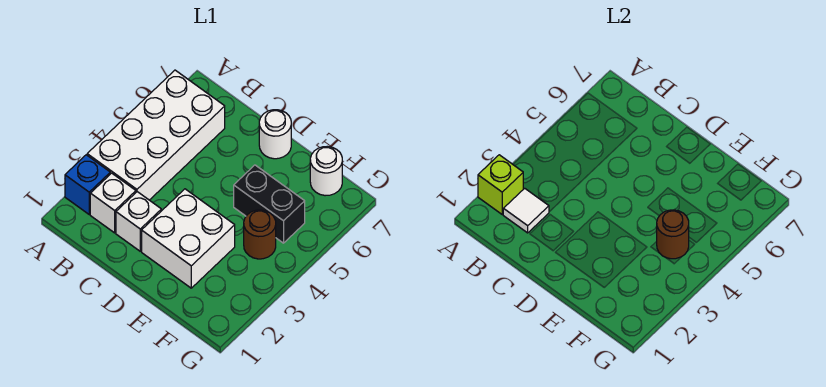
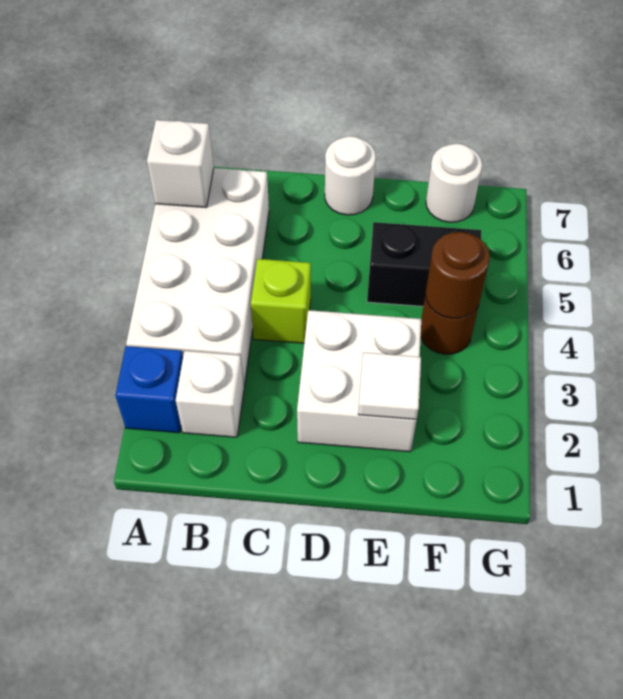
lime 1x1 brick [478,155,523,214] -> lime 1x1 brick moved to [251,259,311,343]
white 1x1 tile [503,188,549,233] -> white 1x1 tile moved to [358,352,421,419]
white 1x1 brick [116,192,161,251] -> white 1x1 brick moved to [147,120,214,208]

